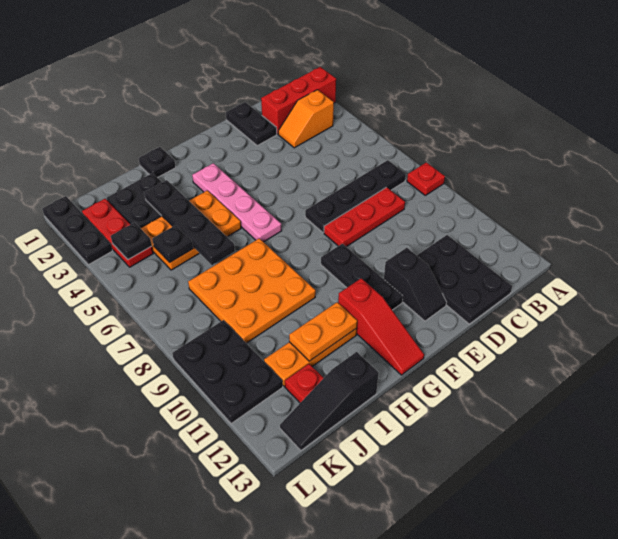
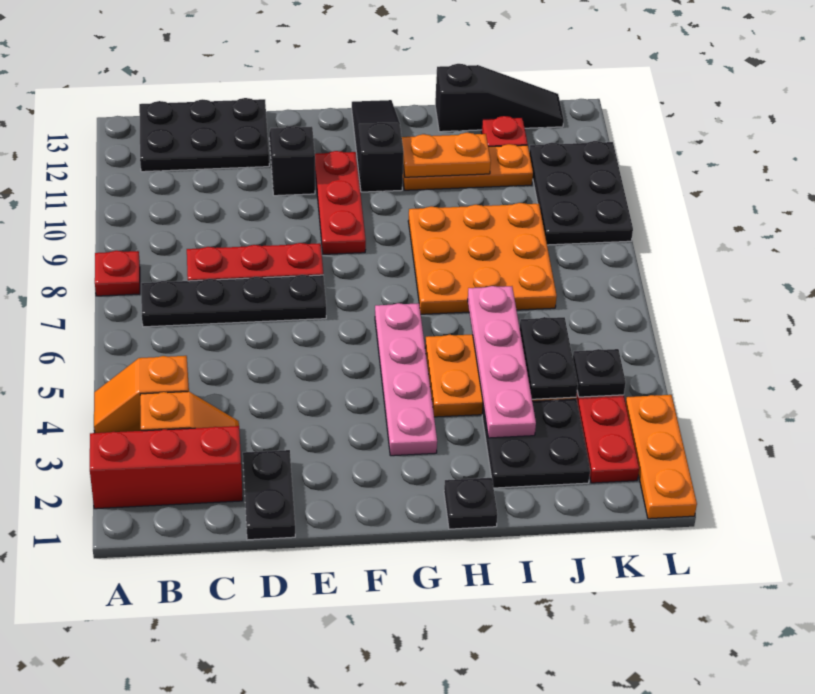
none -> orange 1x2 slope [94,356,189,433]
black 2x3 plate [417,235,512,324] -> black 2x3 plate turned to [139,98,269,172]
black 1x3 plate [321,244,403,310] -> red 1x3 plate [315,151,366,254]
red 1x3 slope [338,278,424,375] -> black 1x3 slope [352,100,404,192]
black 1x4 plate [144,180,235,265] -> pink 1x4 plate [468,286,536,438]
black 1x1 plate [152,225,193,262] -> black 1x2 plate [520,317,578,399]
black 1x3 plate [42,196,112,265] -> orange 1x3 plate [626,395,697,519]

